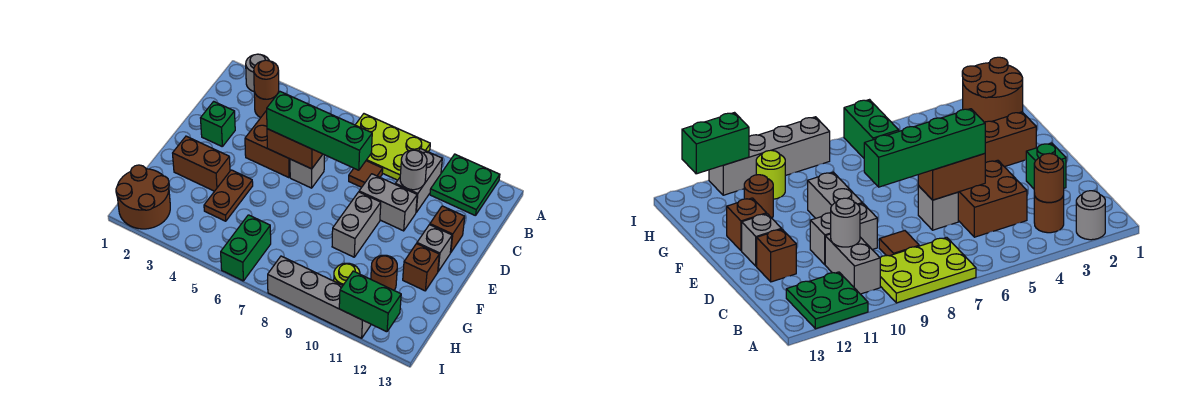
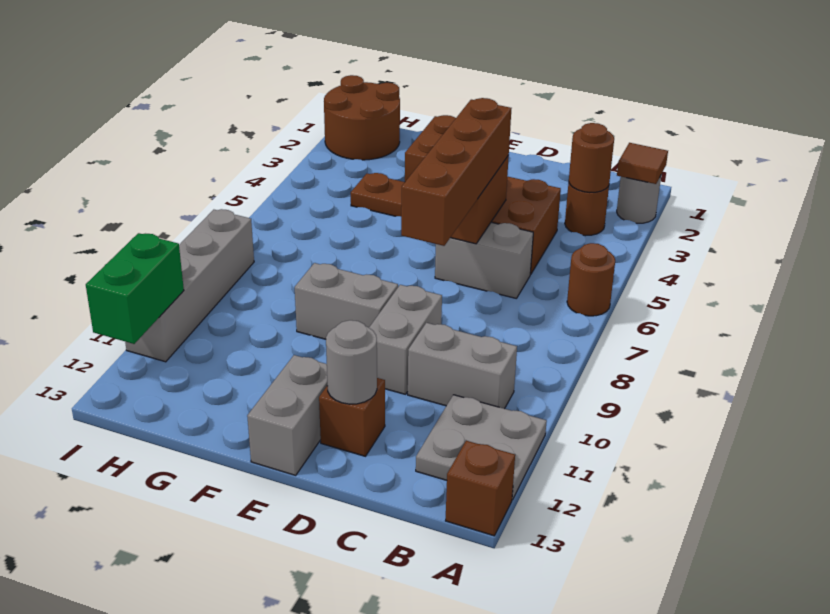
lime 2x3 plate [356,114,430,180] -> none
green 2x2 plate [430,154,500,216] -> grey 2x2 plate [416,395,547,500]
brown 1x1 tile [349,161,383,187] -> brown 1x1 tile moved to [617,143,668,184]
grey 1x1 round brick [400,150,427,190] -> grey 1x1 round brick moved to [326,320,377,404]
green 1x1 brick [201,101,235,146] -> none
green 1x4 brick [267,92,372,170] -> brown 1x4 brick [401,98,512,246]
grey 1x1 brick [290,154,324,188] -> grey 1x2 brick [435,222,533,298]
grey 1x1 brick [417,225,452,271] -> grey 1x2 brick [247,355,327,475]
brown 1x1 brick [403,244,439,291] -> brown 1x1 brick moved to [446,441,515,536]
brown 1x1 round brick [371,255,397,290] -> brown 1x1 round brick moved to [567,243,615,316]
green 1x2 brick [221,215,271,281] -> none
lime 1x1 round brick [334,263,360,285] -> none

